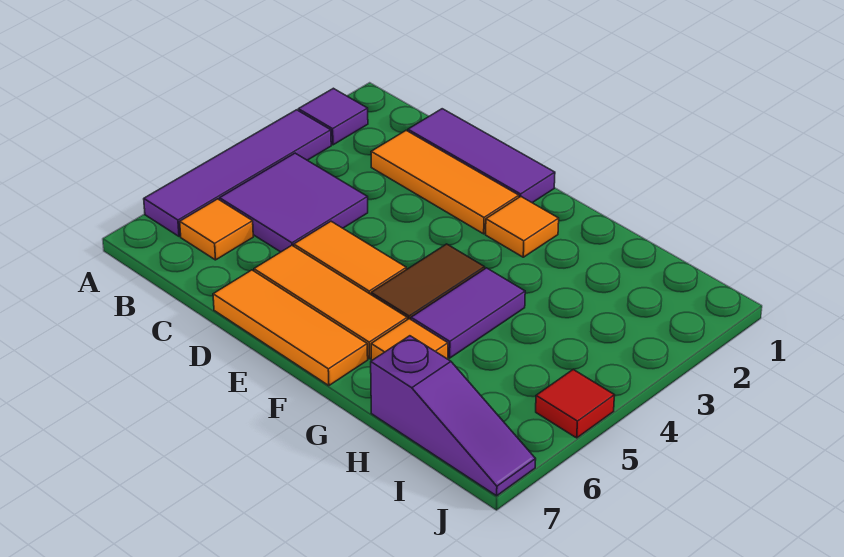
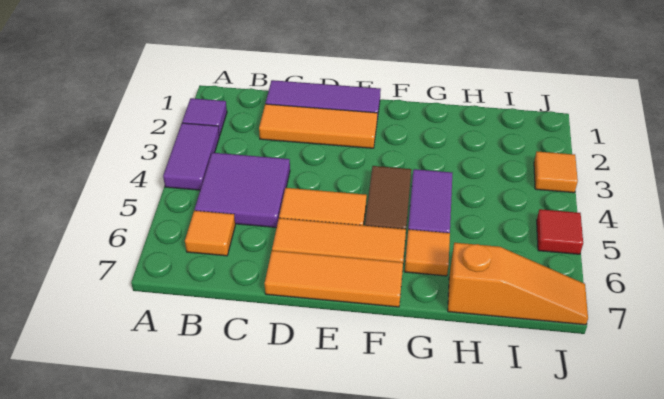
purple 1x4 tile [144,110,331,236] -> purple 1x2 tile [163,123,219,190]
orange 1x1 tile [486,197,559,257] -> orange 1x1 tile moved to [534,151,578,193]
purple 1x3 slope [371,336,536,496] -> orange 1x3 slope [448,243,588,325]

